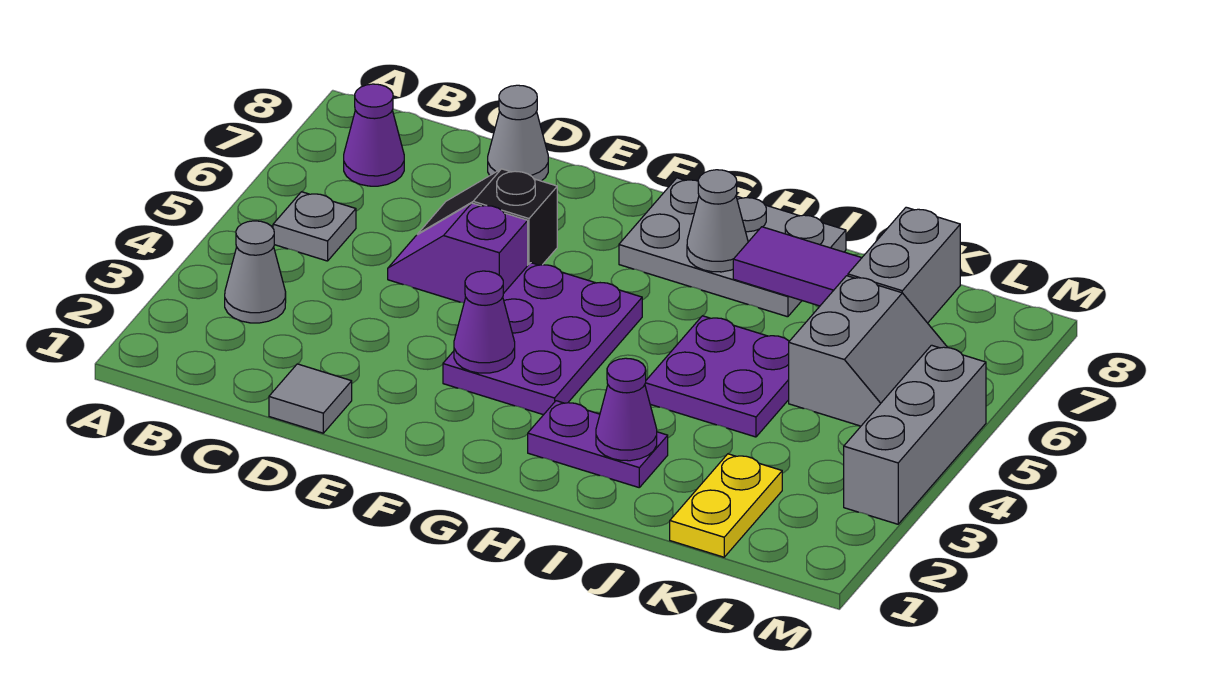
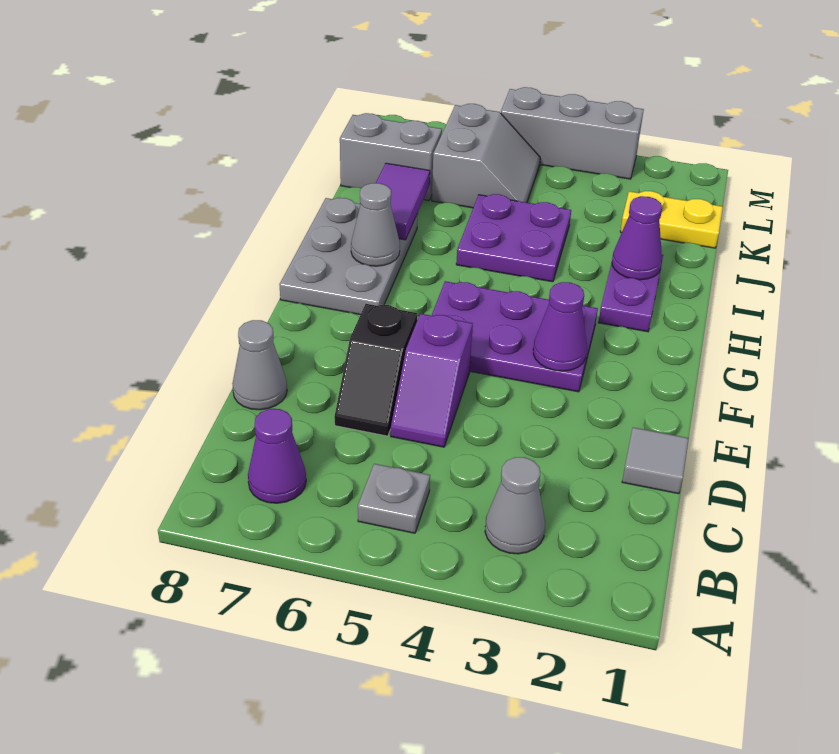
grey 2x2 slope [789,276,948,426] -> grey 2x2 slope turned to [432,104,540,208]

